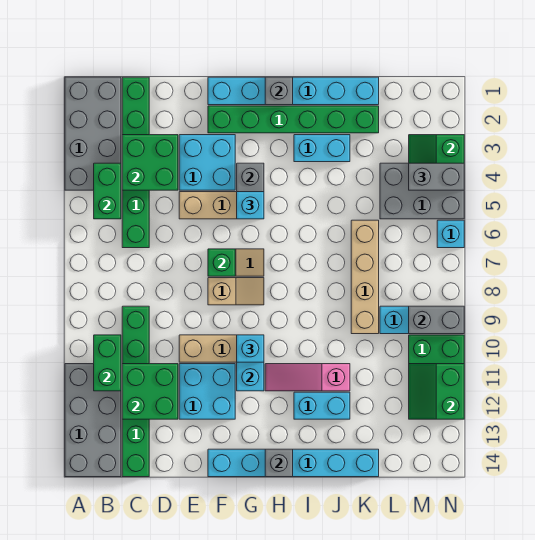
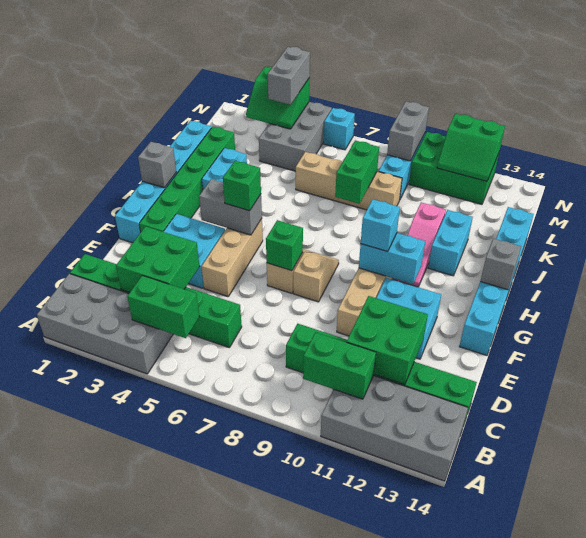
cyan 1x1 brick [237,192,264,219] -> green 1x1 brick [223,161,261,211]
none -> green 1x2 brick [335,141,379,204]

